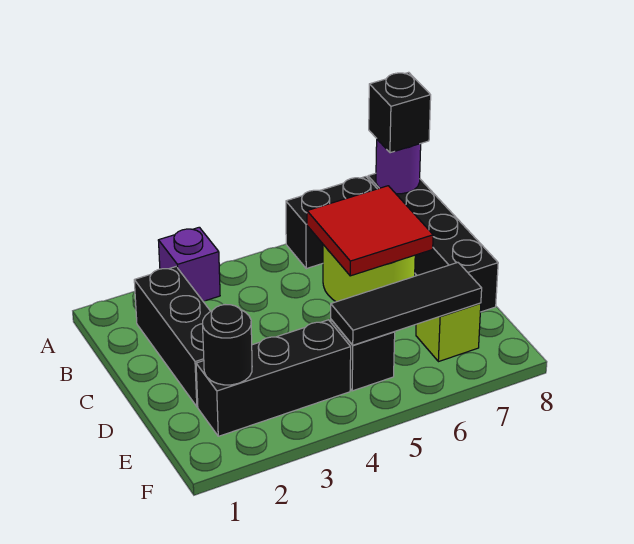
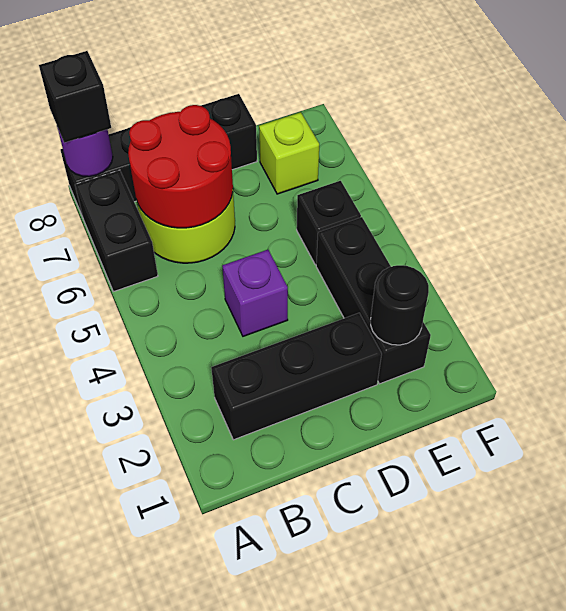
purple 1x1 brick [158,227,220,301] -> purple 1x1 brick moved to [222,250,288,336]
red 2x2 tile [307,186,433,276] -> red 2x2 round brick [128,105,233,228]
black 1x3 tile [331,263,482,345] -> none

